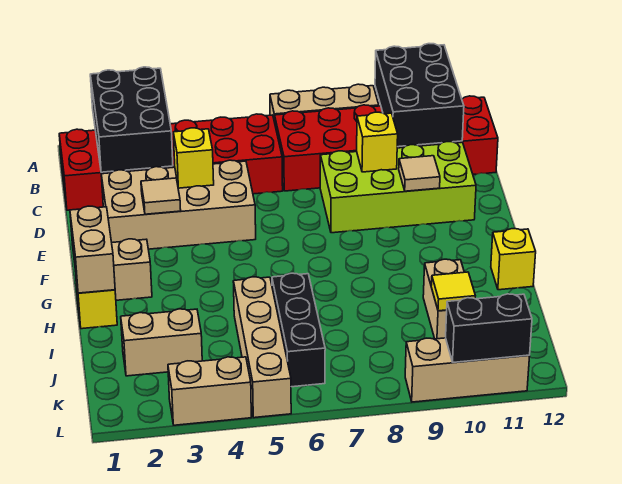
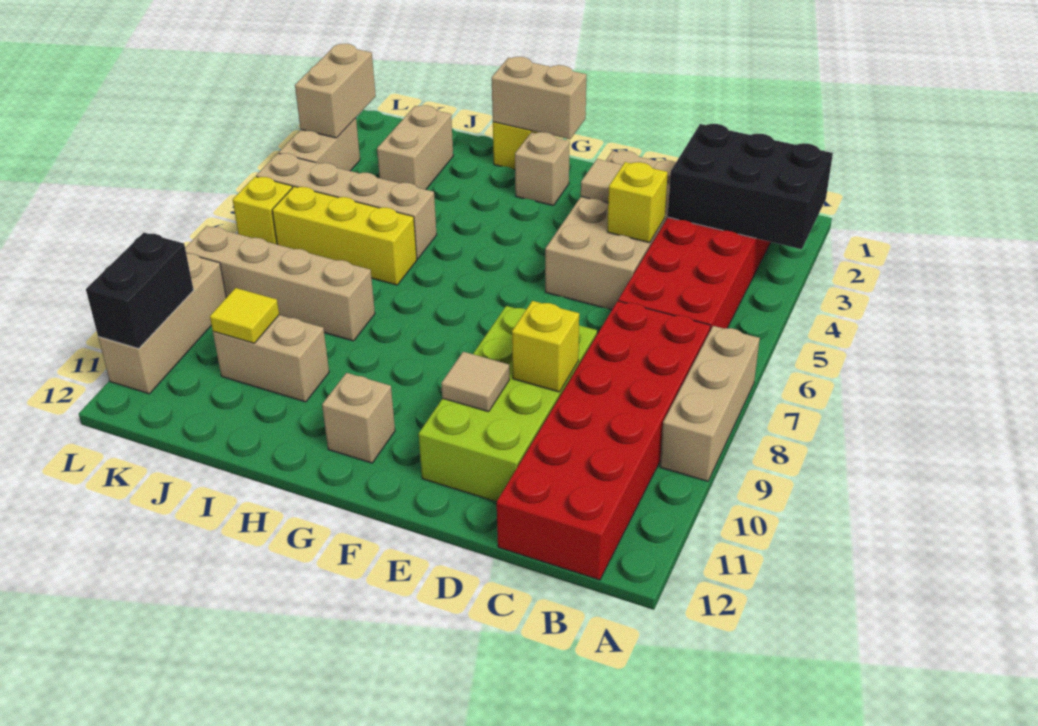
black 2x3 brick [375,44,464,147] -> none
none -> tan 1x1 brick [322,373,395,463]
yellow 1x1 brick [491,229,536,290] -> yellow 1x1 brick moved to [233,177,292,244]
black 1x3 brick [272,273,325,387] -> yellow 1x3 brick [272,186,417,285]
none -> tan 1x4 brick [185,226,375,341]
none -> tan 1x2 brick [295,44,376,138]

